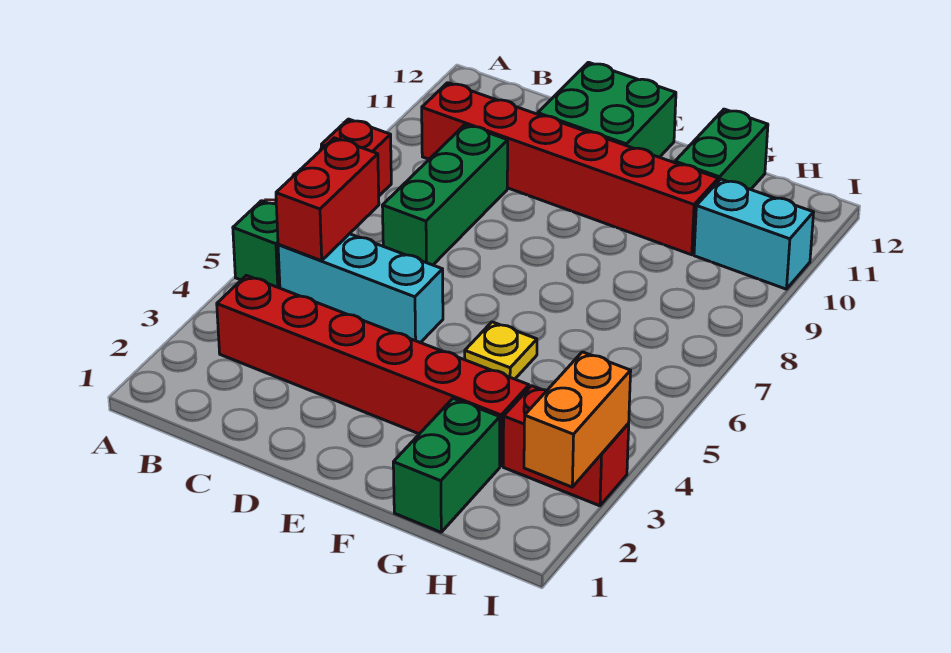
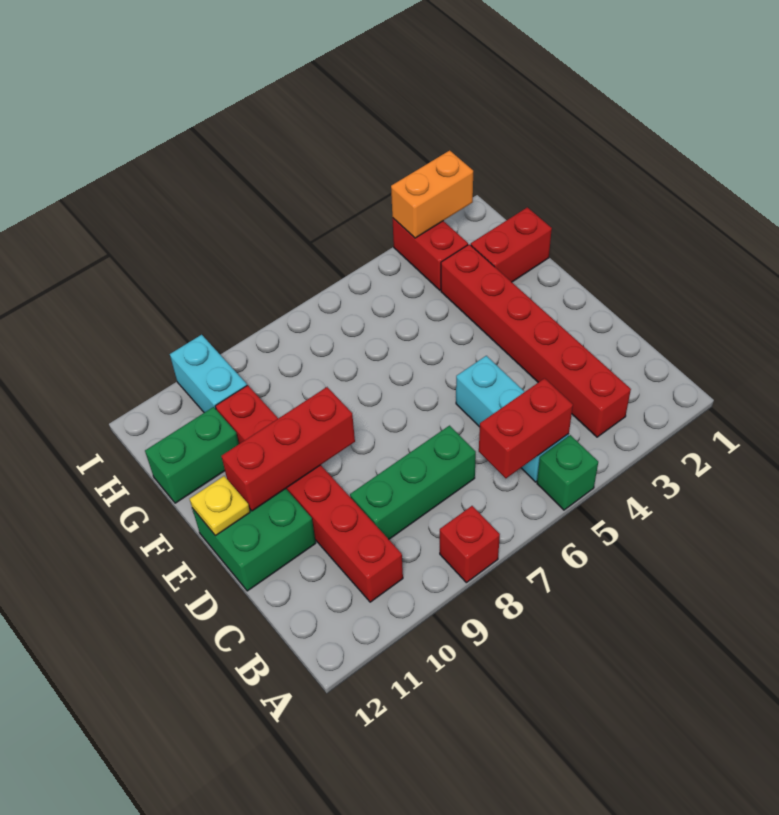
none -> red 1x3 brick [221,387,355,511]
yellow 1x1 plate [465,322,537,379] -> yellow 1x1 plate moved to [190,476,250,536]
green 1x2 brick [393,398,500,532] -> red 1x2 brick [471,207,552,282]

